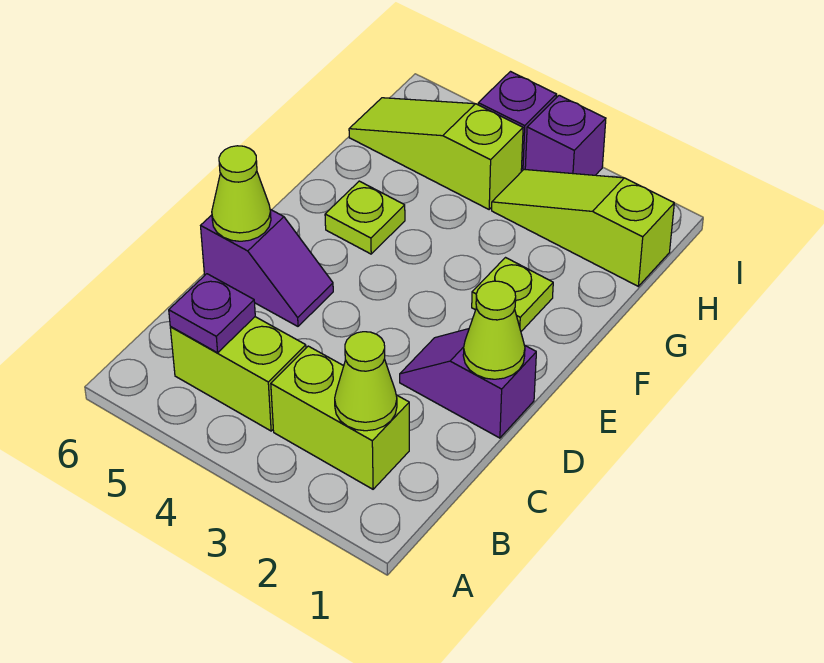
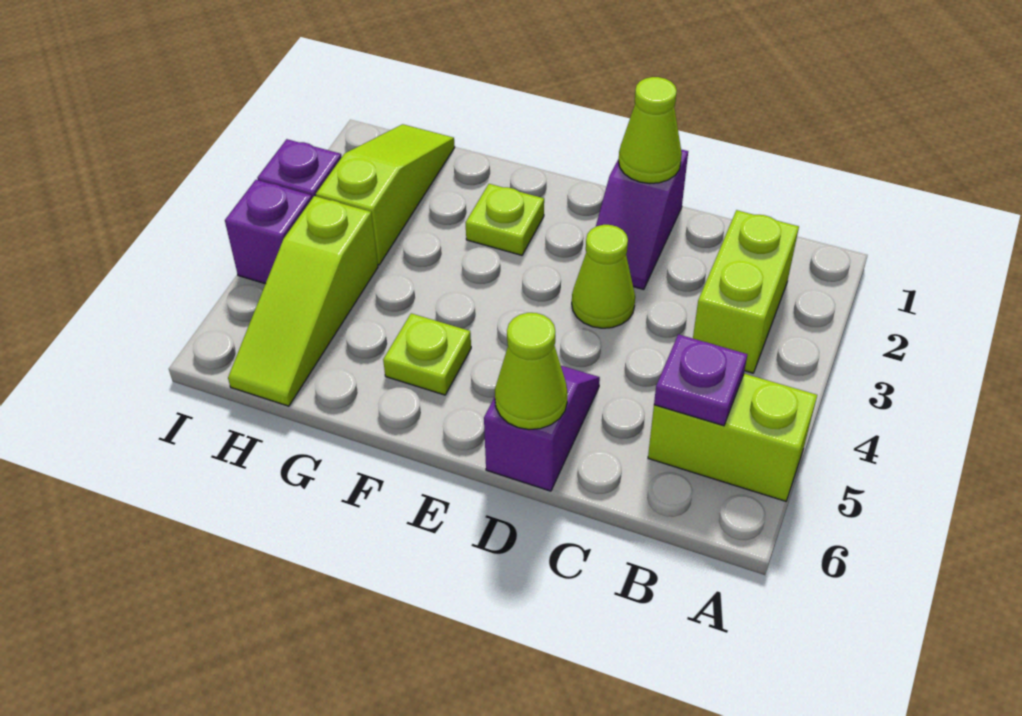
lime 1x1 cone [335,332,397,431] -> lime 1x1 cone moved to [572,225,635,328]
lime 1x2 brick [170,317,306,431] -> lime 1x2 brick turned to [648,374,817,501]
lime 1x3 slope [492,169,674,286] -> lime 1x3 slope turned to [316,124,455,265]

